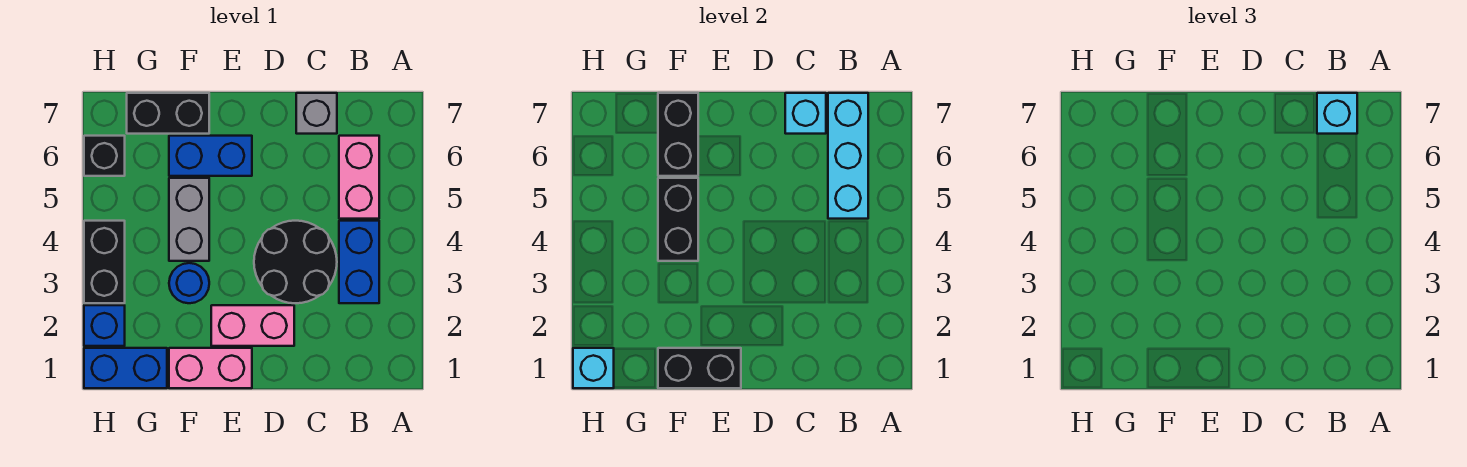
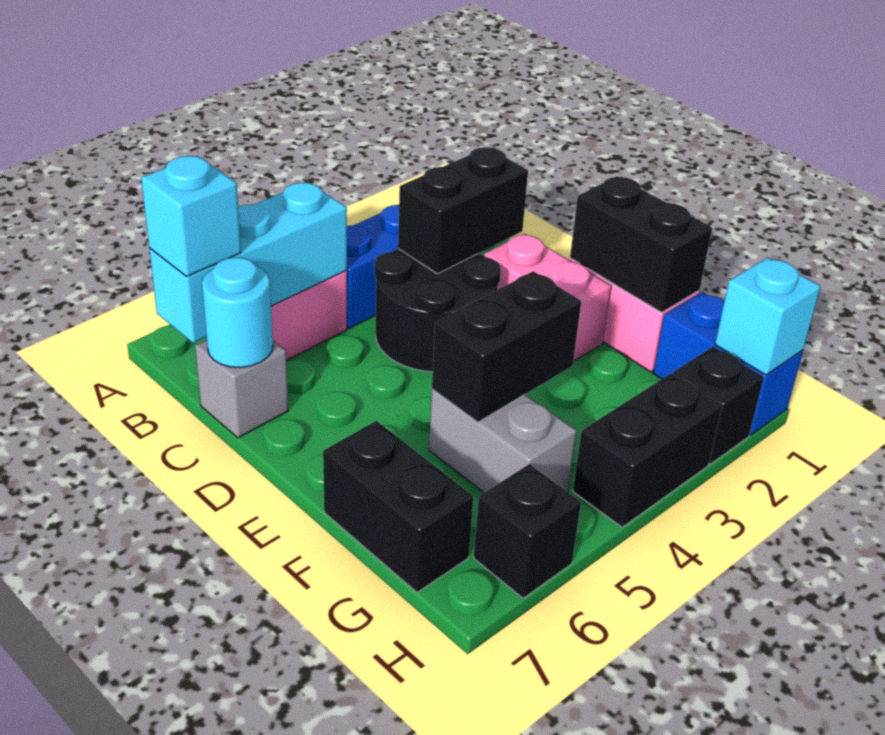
cyan 1x1 brick [785,93,826,134] -> cyan 1x1 round brick [202,257,273,368]
blue 1x2 brick [169,136,252,176] -> none
blue 1x1 round brick [169,263,209,303] -> none
grey 1x2 brick [169,178,209,261] -> grey 1x2 brick turned to [429,389,577,493]
black 1x2 brick [658,93,698,176] -> black 1x2 brick moved to [398,147,528,274]
blue 1x1 brick [84,305,125,346] -> black 1x1 brick [673,347,764,464]

